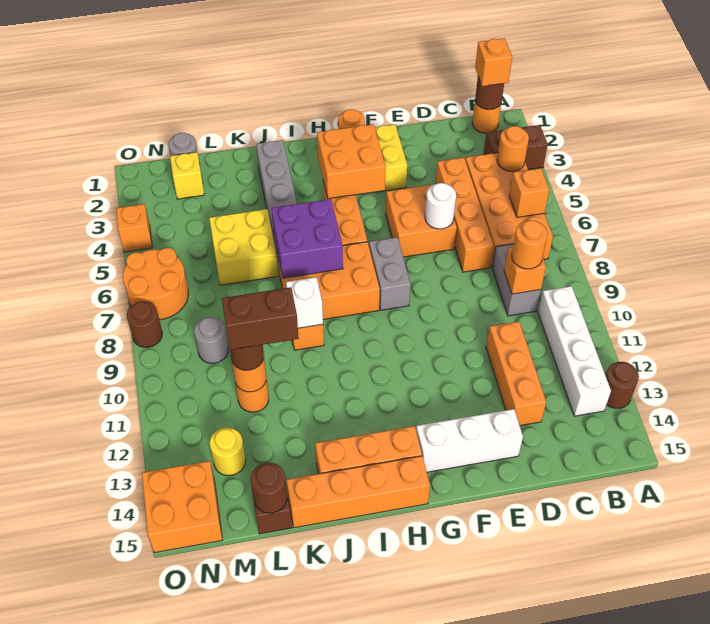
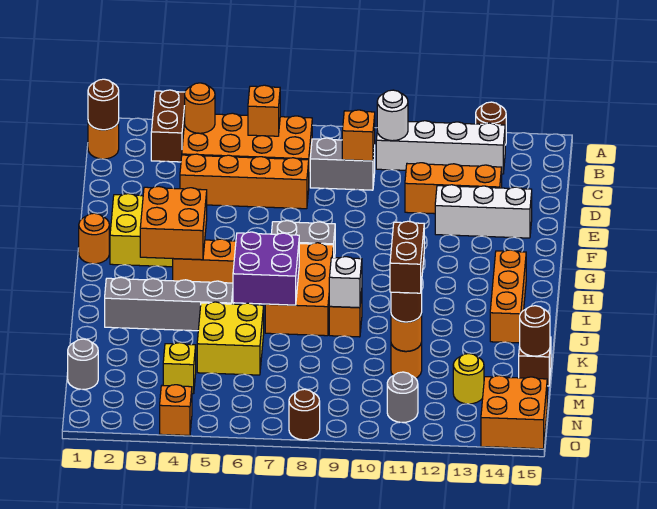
orange 1x1 brick [475,38,512,86] -> none
orange 1x1 round brick [512,220,548,269] -> none
orange 2x2 brick [386,185,457,257] -> none
white 1x1 round brick [425,183,456,229] -> white 1x1 round brick moved to [377,90,408,141]
white 1x3 brick [416,409,523,472] -> white 1x3 brick turned to [435,185,532,238]
orange 1x4 brick [286,456,430,528] -> none
yellow 1x1 brick [170,152,204,199] -> yellow 1x1 brick moved to [163,343,196,394]
grey 1x1 round brick [194,317,228,363] -> grey 1x1 round brick moved to [387,372,418,422]
orange 2x2 round brick [123,248,189,320] -> none

